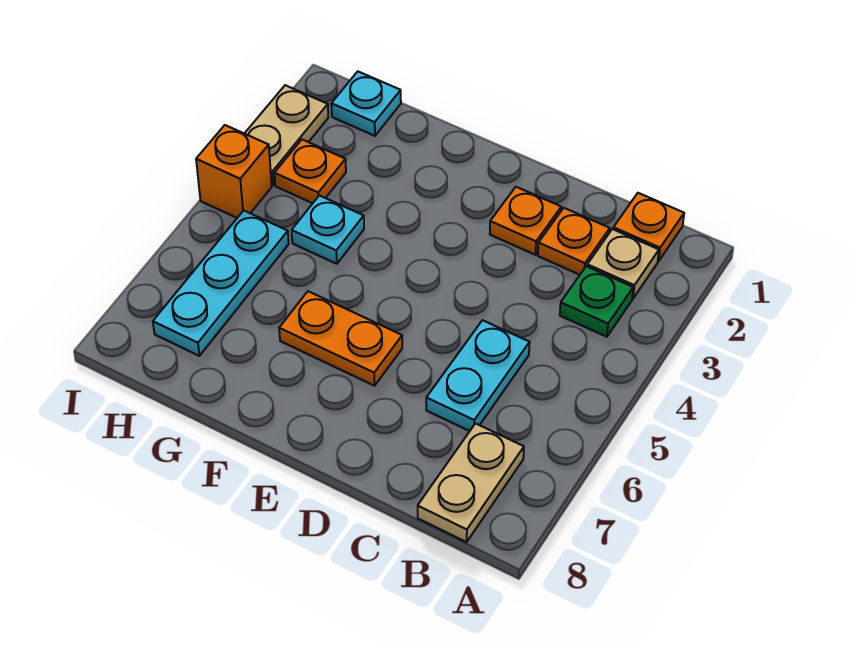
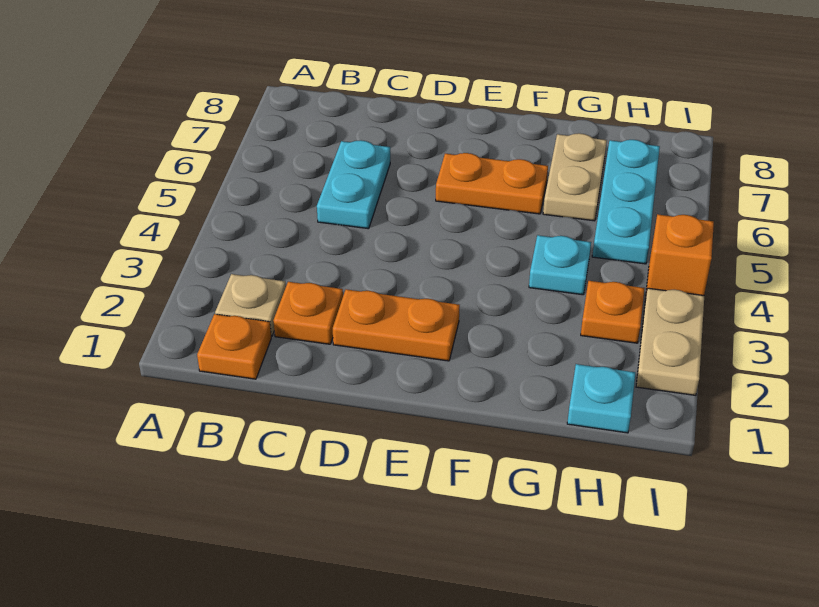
green 1x1 plate [560,266,633,337] -> none
tan 1x2 plate [418,424,524,542] -> tan 1x2 plate moved to [543,133,607,221]
orange 1x1 plate [490,187,561,255] -> orange 1x2 plate [333,289,460,361]

